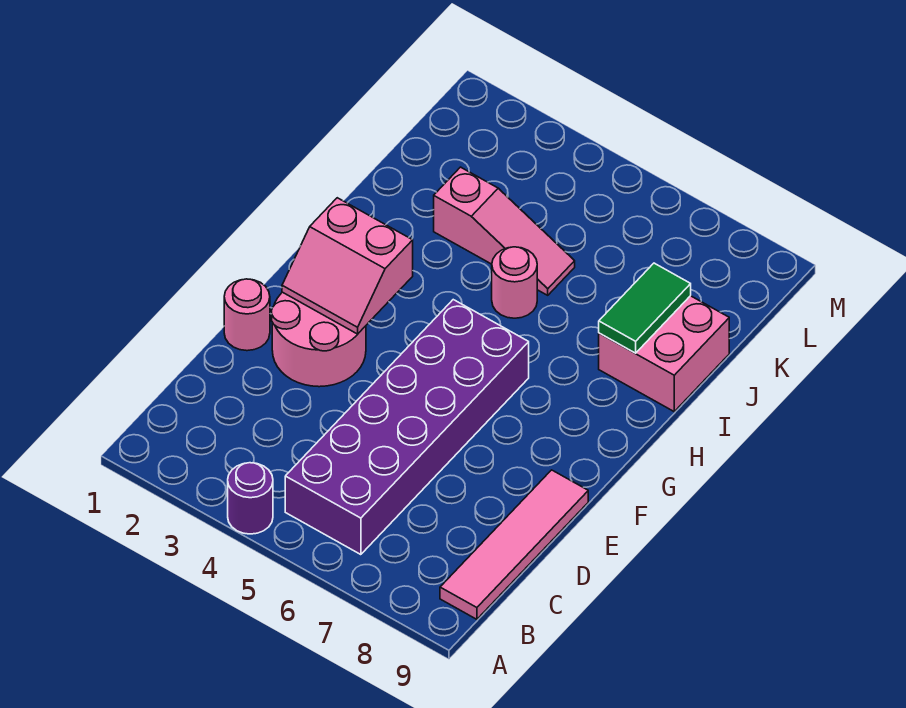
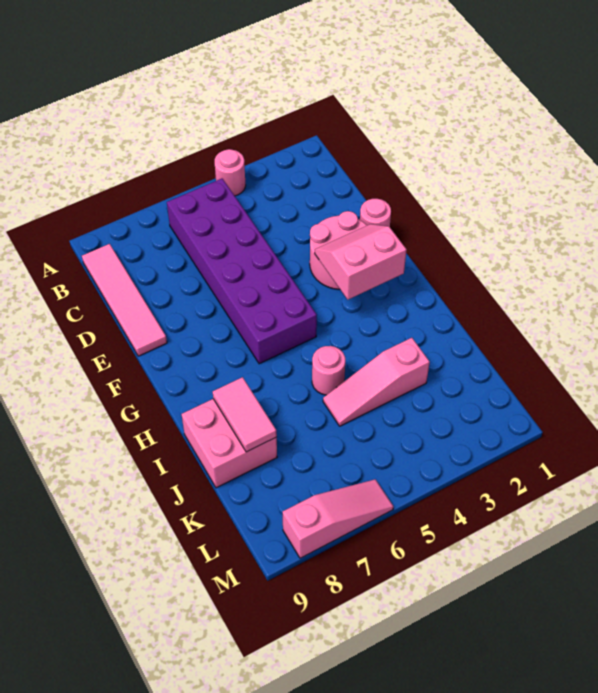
purple 1x1 round brick [228,463,273,534] -> pink 1x1 round brick [215,149,246,196]
green 1x2 tile [599,263,691,353] -> pink 1x2 tile [213,377,277,452]
none -> pink 1x3 slope [283,479,393,558]

